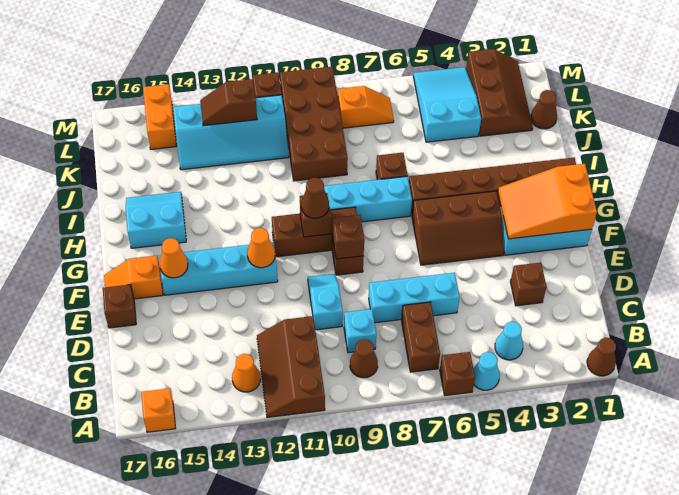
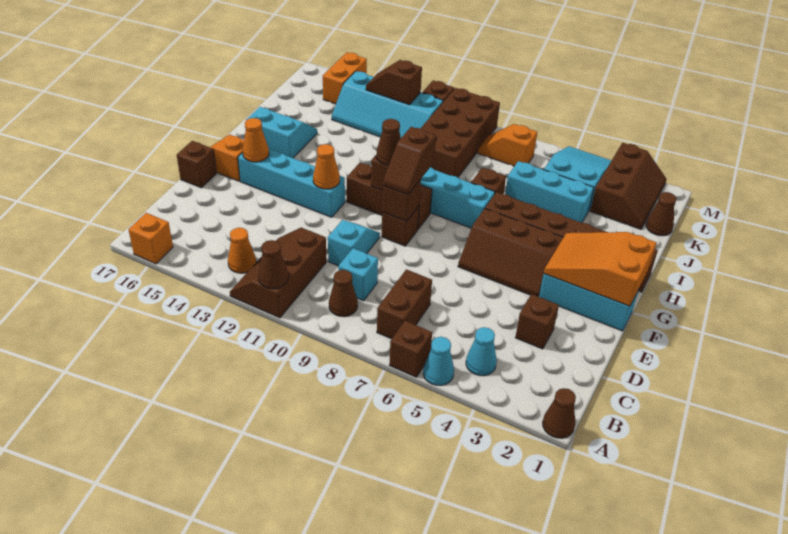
none -> brown 1x1 cone [258,240,288,289]
cyan 1x3 brick [369,273,460,323] -> cyan 1x3 brick moved to [505,161,594,223]
none -> brown 1x2 slope [383,127,436,195]
orange 1x2 slope [338,86,394,128] -> orange 1x2 slope turned to [478,124,537,166]

